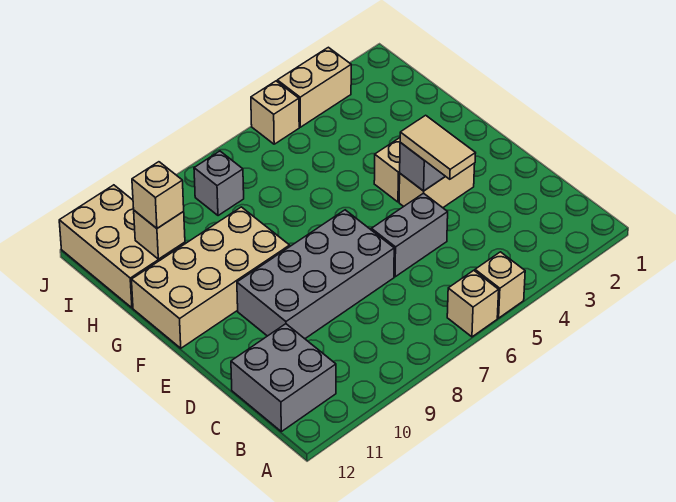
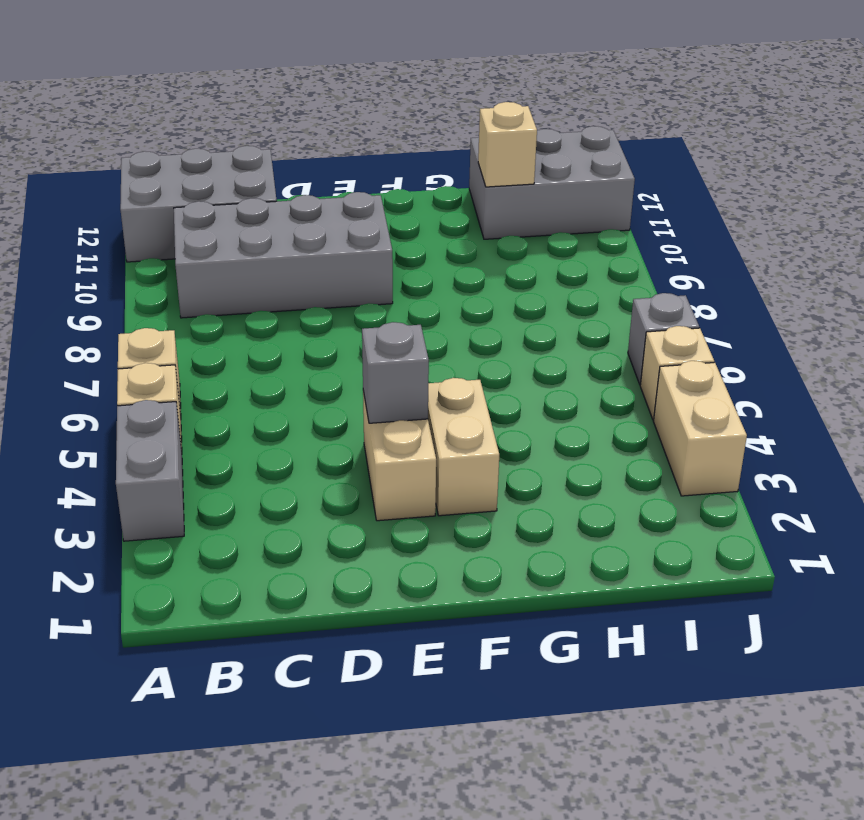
grey 2x2 brick [231,324,336,432] -> grey 2x3 brick [120,146,277,262]
tan 1x2 tile [400,115,476,179] -> none
grey 1x2 brick [371,193,448,277] -> grey 1x2 brick moved to [116,400,184,541]
grey 2x4 brick [237,210,394,339] -> grey 2x4 brick turned to [174,192,393,318]
tan 2x4 brick [131,207,290,348] -> none
tan 2x3 brick [59,185,185,308] -> grey 2x3 brick [469,126,635,239]
tan 1x1 brick [132,162,184,228] -> none
grey 1x1 brick [194,151,244,216] -> grey 1x1 brick moved to [628,293,699,385]

